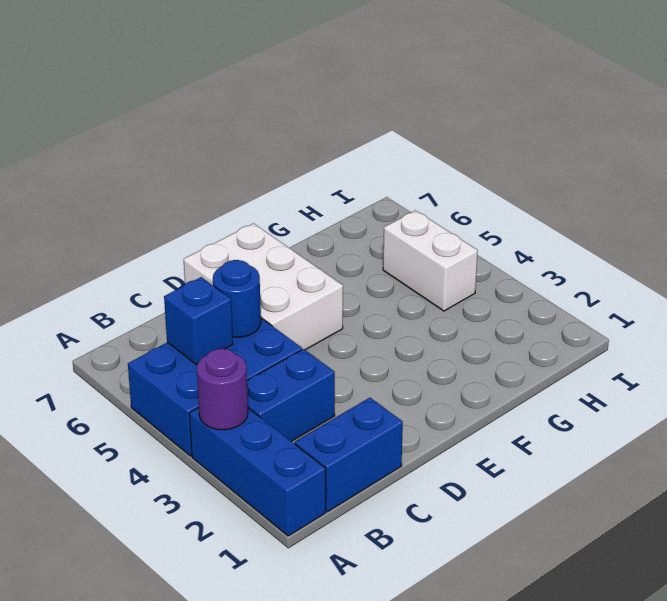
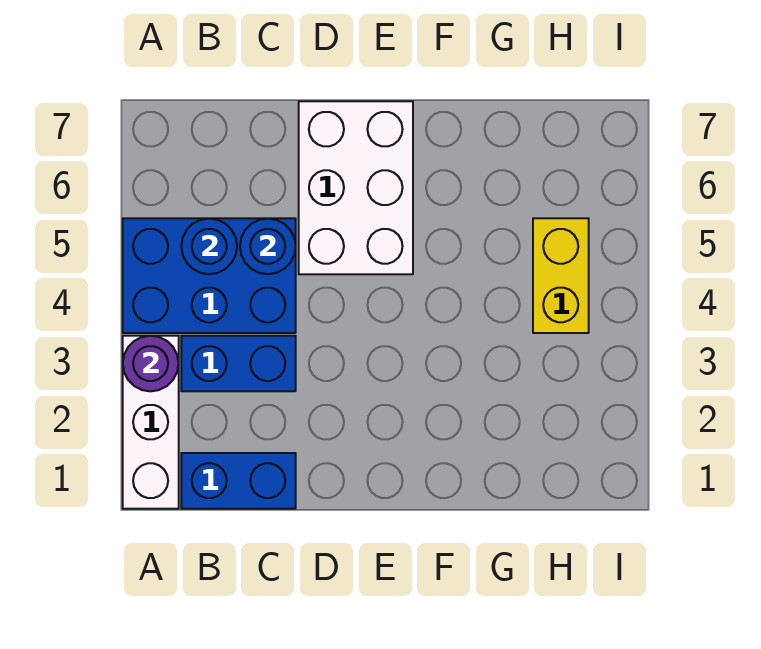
blue 1x3 brick [189,408,326,536] -> white 1x3 brick [123,336,179,509]
blue 1x1 brick [164,277,233,364] -> blue 1x1 round brick [181,218,237,274]
white 1x2 brick [383,210,478,311] -> yellow 1x2 brick [533,218,589,333]

